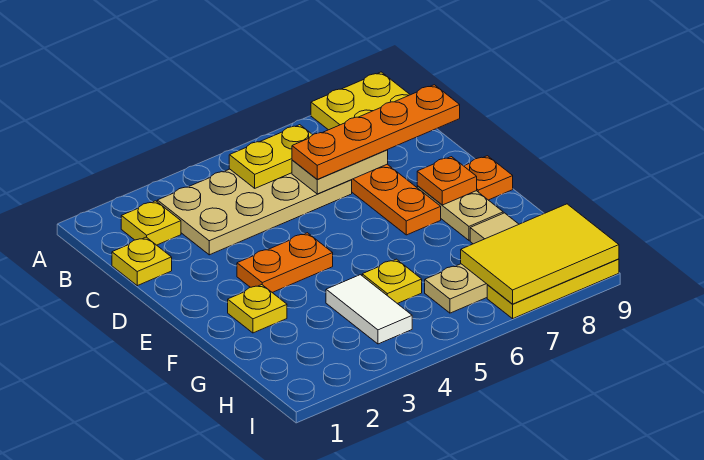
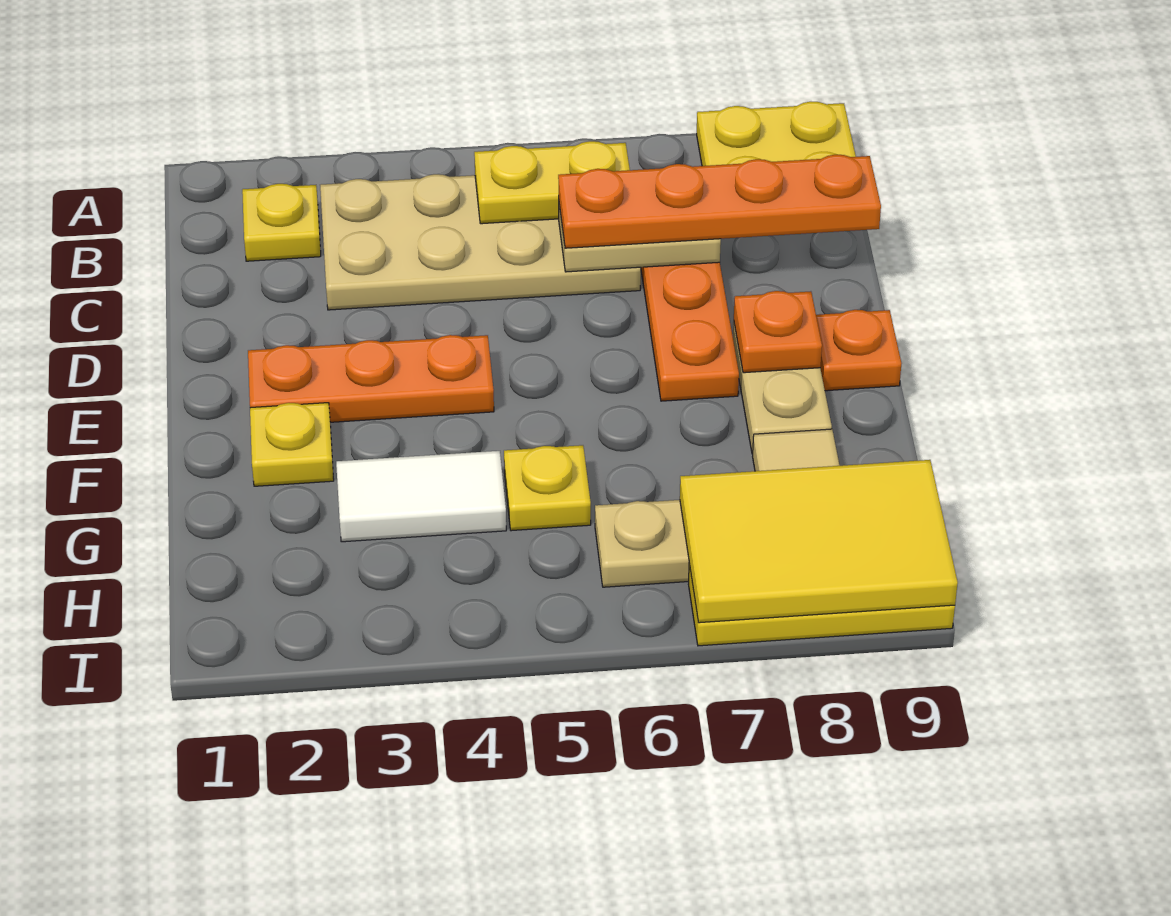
yellow 1x1 plate [112,237,172,286] -> none
orange 1x2 plate [237,233,333,293] -> orange 1x3 plate [248,335,494,422]
white 1x2 tile [326,275,412,344] -> white 1x2 tile turned to [336,451,506,542]

